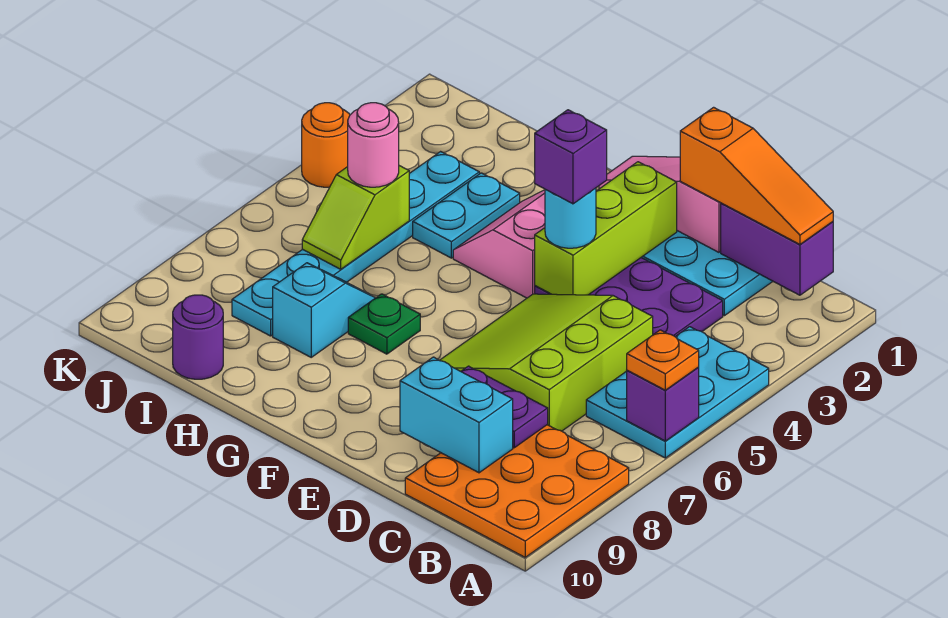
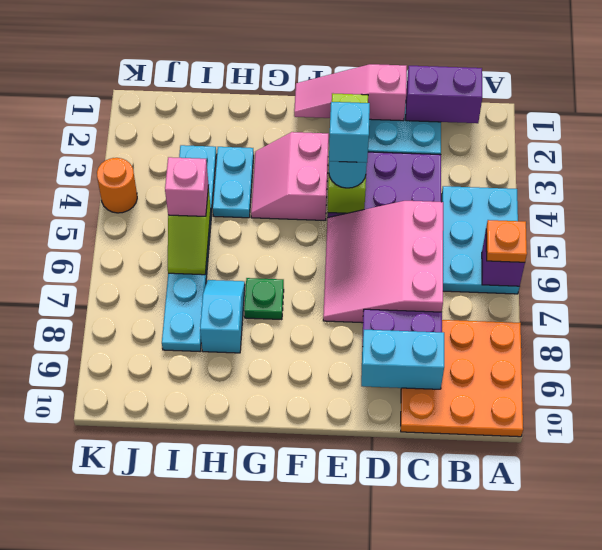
orange 1x3 slope [680,107,833,244] -> none
lime 3x3 slope [440,294,653,431] -> pink 3x3 slope [323,201,443,323]
purple 1x1 brick [535,110,607,204] -> cyan 1x1 brick [329,102,370,163]
pink 1x1 round brick [348,103,399,187] -> pink 1x1 brick [165,157,209,216]
purple 1x1 round brick [173,295,223,379] -> none

